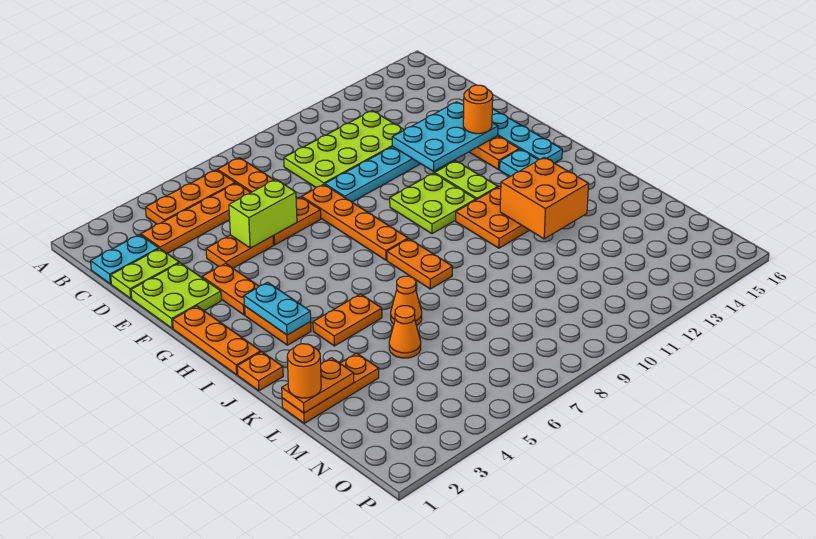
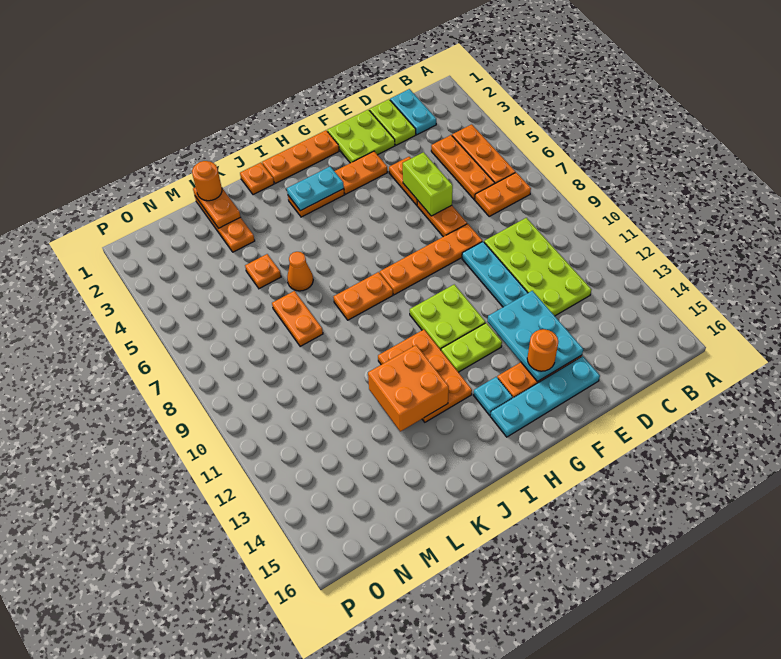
orange 1x4 plate [141,183,251,253] -> orange 1x3 plate [431,135,495,200]
orange 1x2 plate [313,294,382,346] -> orange 1x2 plate moved to [272,291,323,347]
orange 1x1 cone [389,306,421,358] -> orange 1x1 plate [245,254,281,289]

